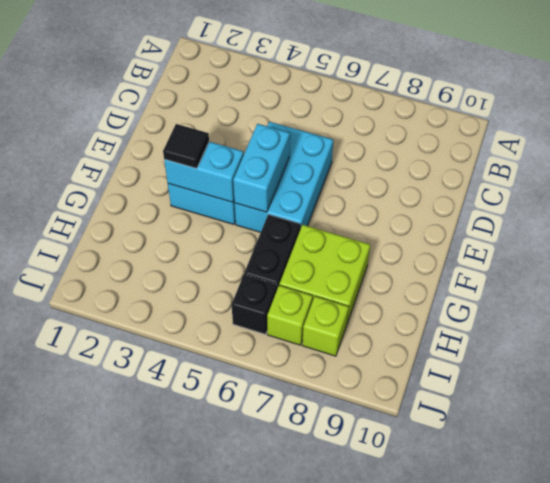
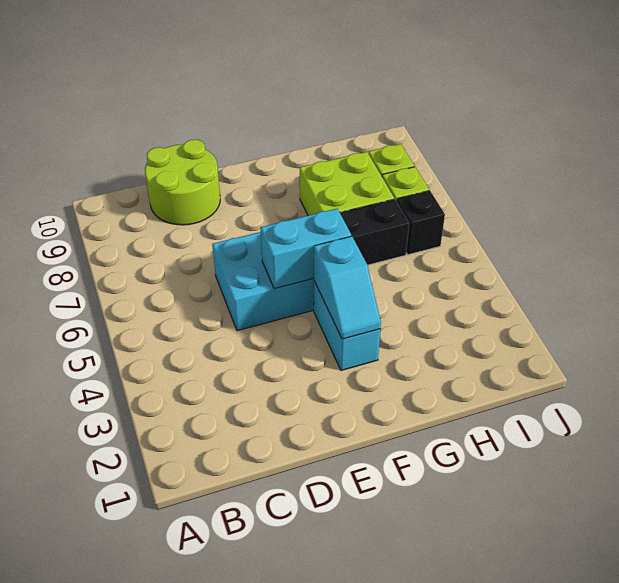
none -> lime 2x2 round brick [145,140,220,225]
cyan 1x2 brick [164,142,244,202] -> cyan 1x2 slope [314,236,381,339]
black 1x1 tile [163,124,209,169] -> none

